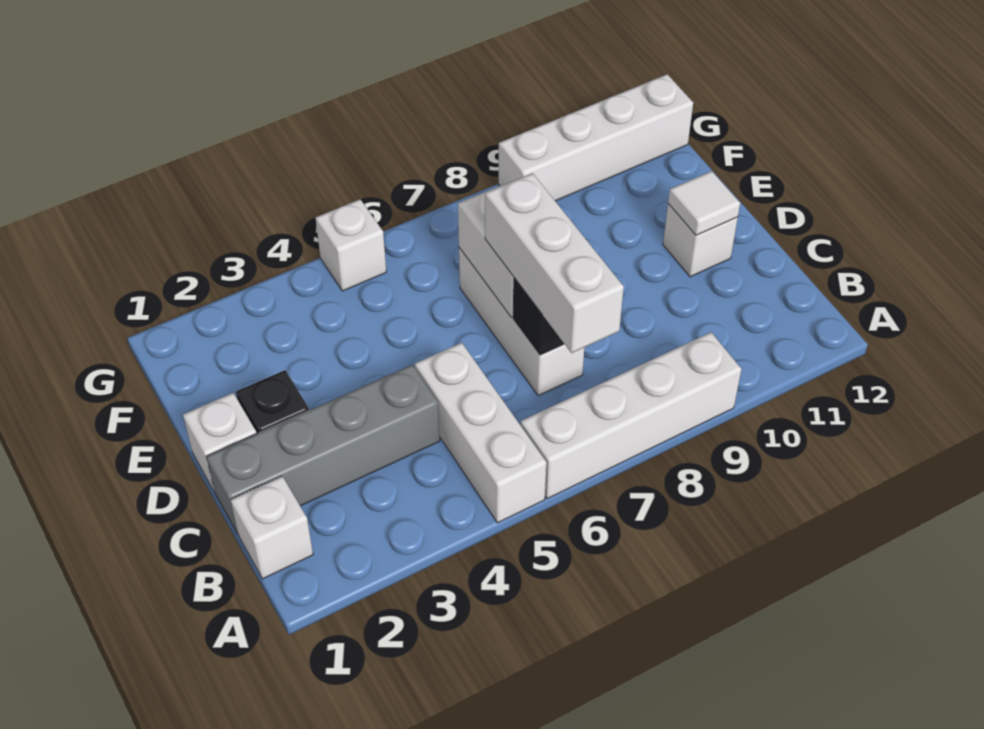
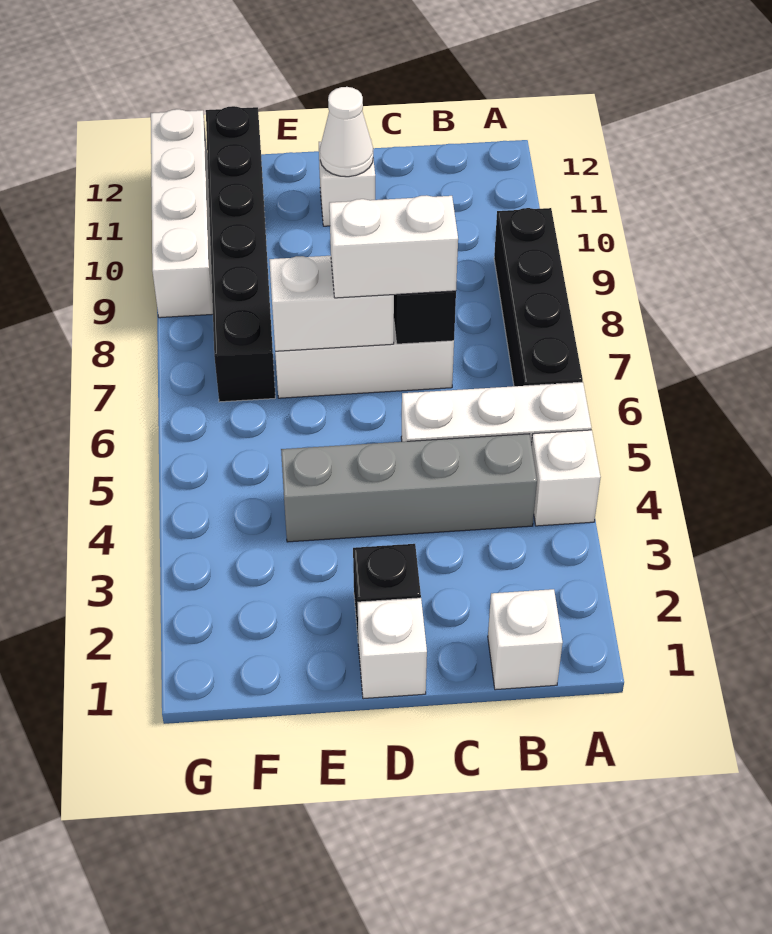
white 1x4 brick [520,332,741,499] -> black 1x4 brick [494,208,583,386]
white 1x3 brick [485,173,624,353] -> white 1x2 brick [329,195,458,298]
grey 1x4 brick [206,365,440,534] -> grey 1x4 brick turned to [281,434,537,542]
white 1x1 tile [668,171,740,235] -> white 1x1 cone [320,87,373,177]
none -> black 1x6 brick [206,106,275,402]
white 1x1 brick [316,199,386,291] -> white 1x1 brick moved to [531,430,601,526]

